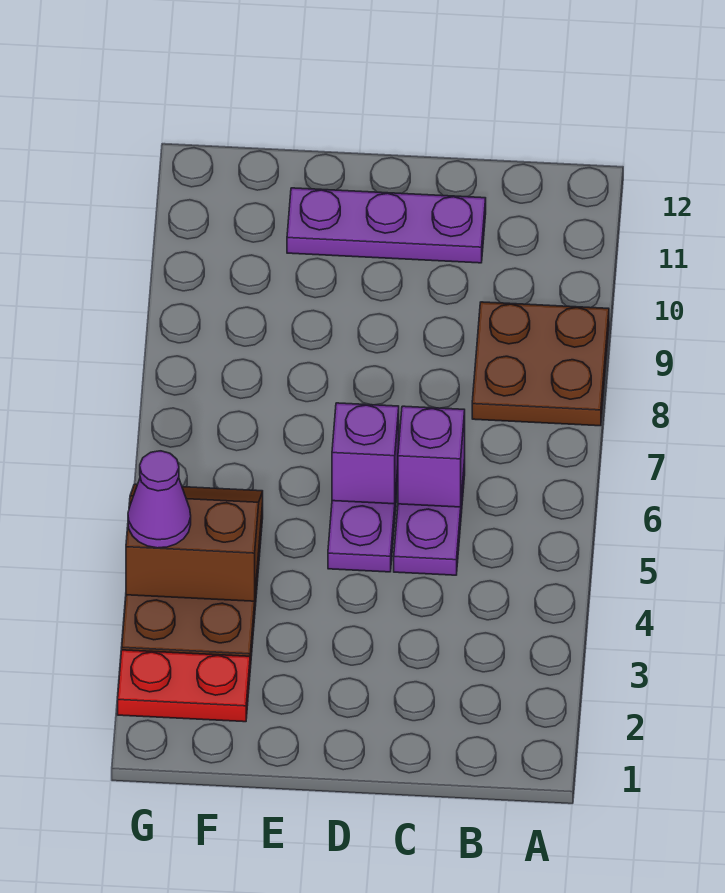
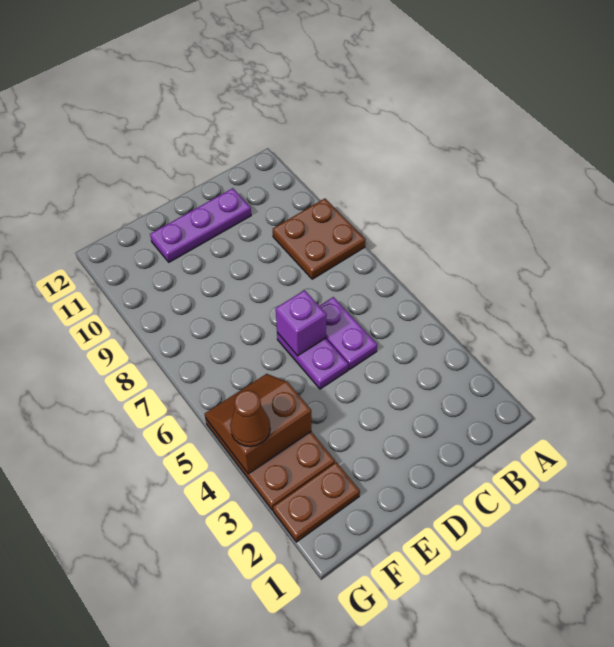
purple 1x1 brick [398,406,465,507] -> none
red 1x2 plate [118,650,250,722] -> brown 1x2 plate [273,462,360,542]
purple 1x1 cone [128,451,191,548] -> brown 1x1 cone [230,390,270,447]

